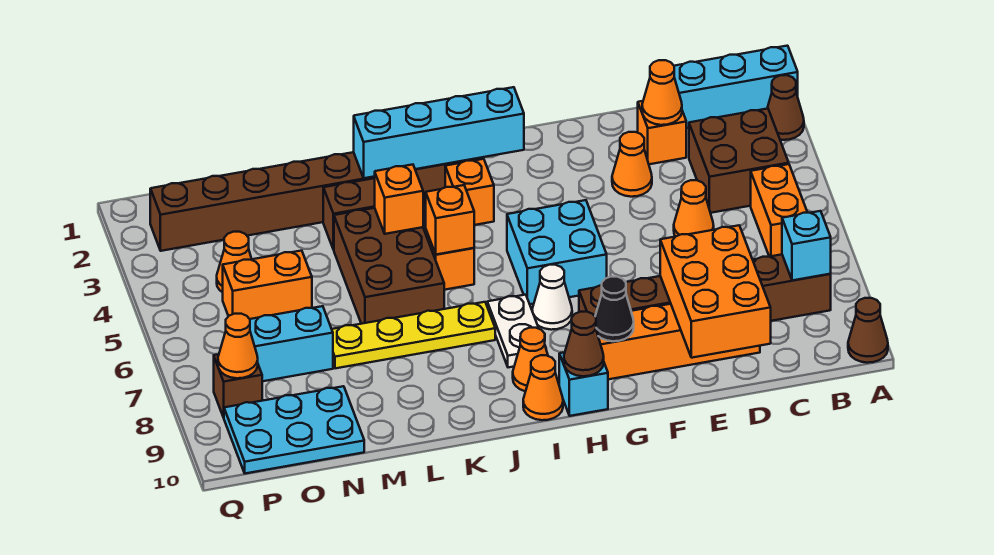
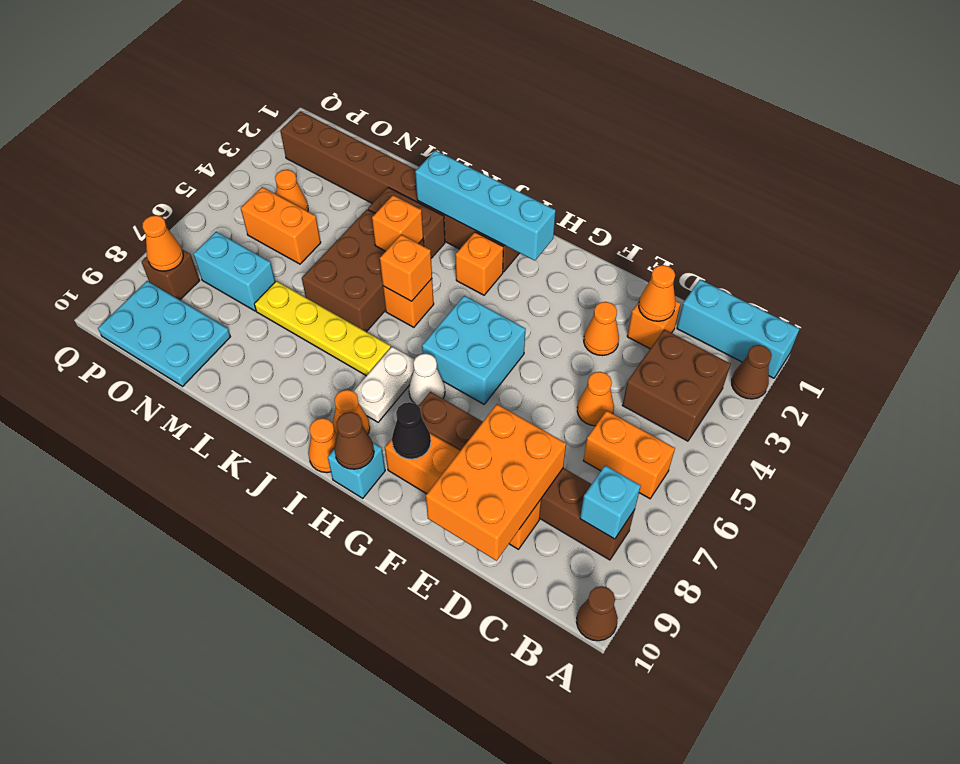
orange 1x2 brick [751,164,808,257] -> orange 1x2 brick turned to [583,411,675,499]

